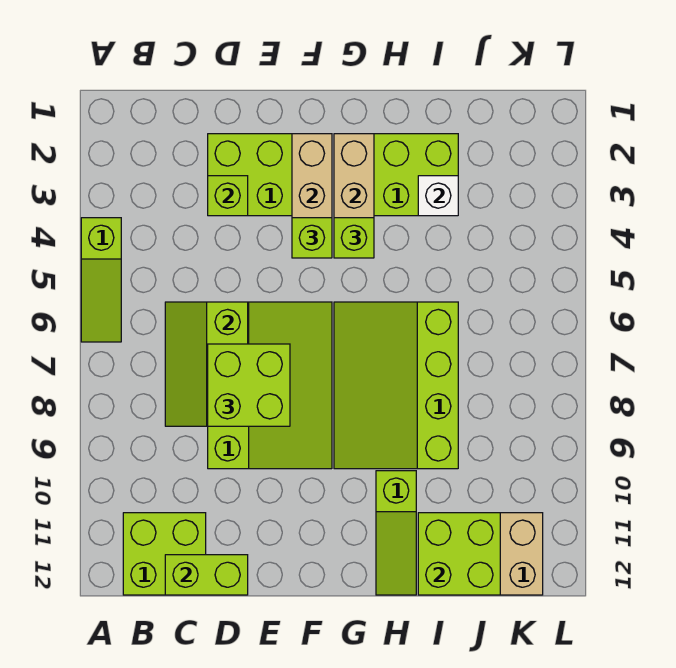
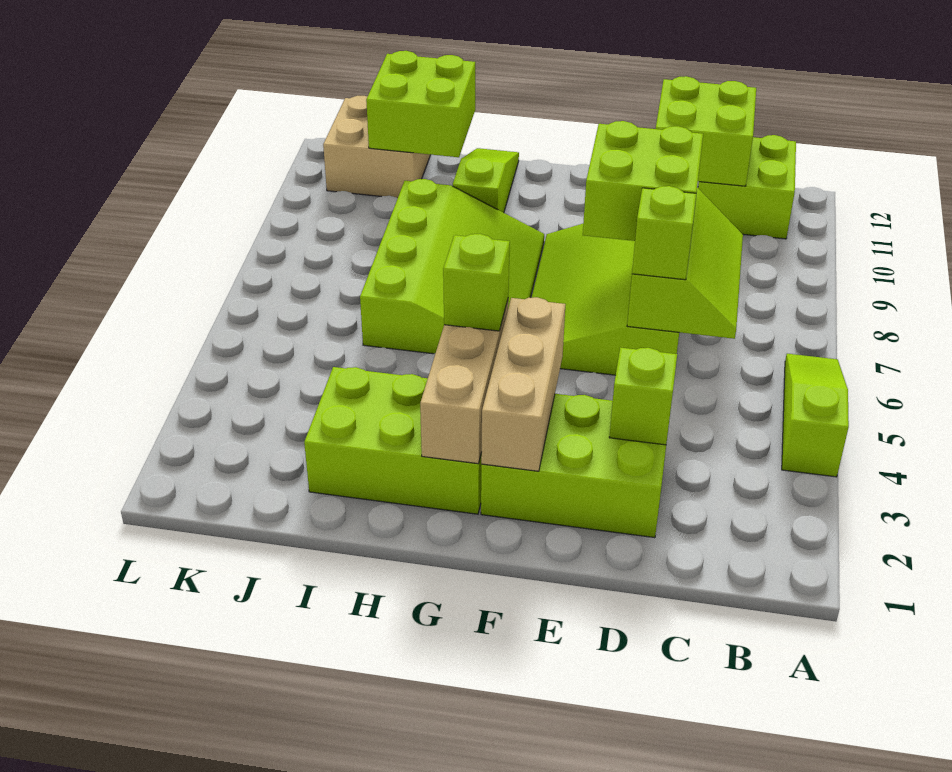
lime 1x2 brick [165,555,248,595] -> lime 2x2 brick [656,76,756,186]
lime 1x1 brick [292,218,332,258] -> lime 1x1 brick moved to [632,186,696,280]
white 1x1 brick [418,176,458,216] -> none

